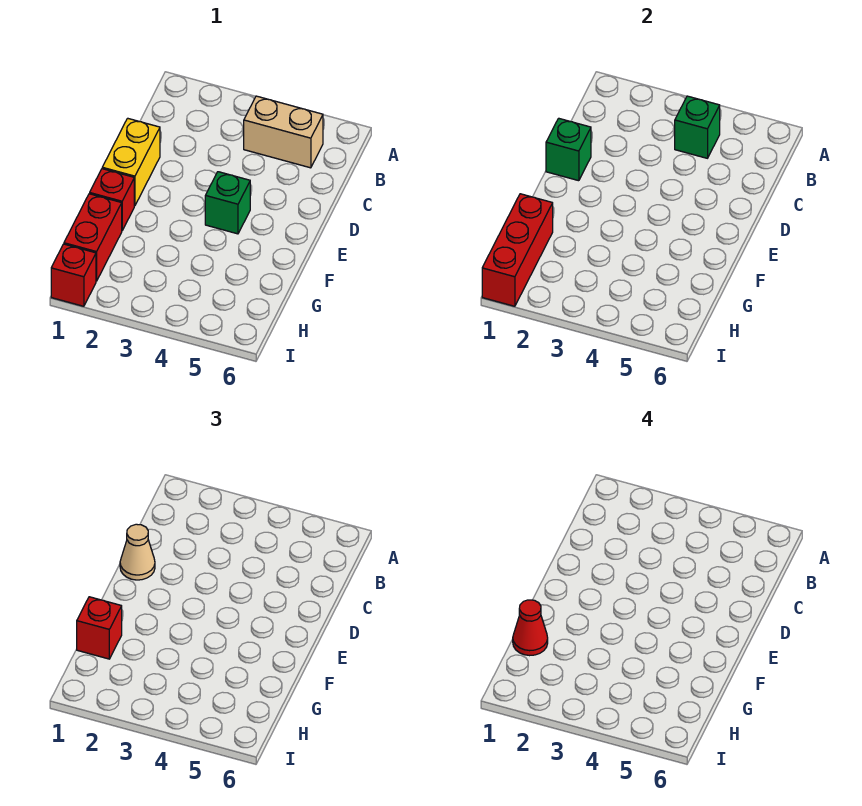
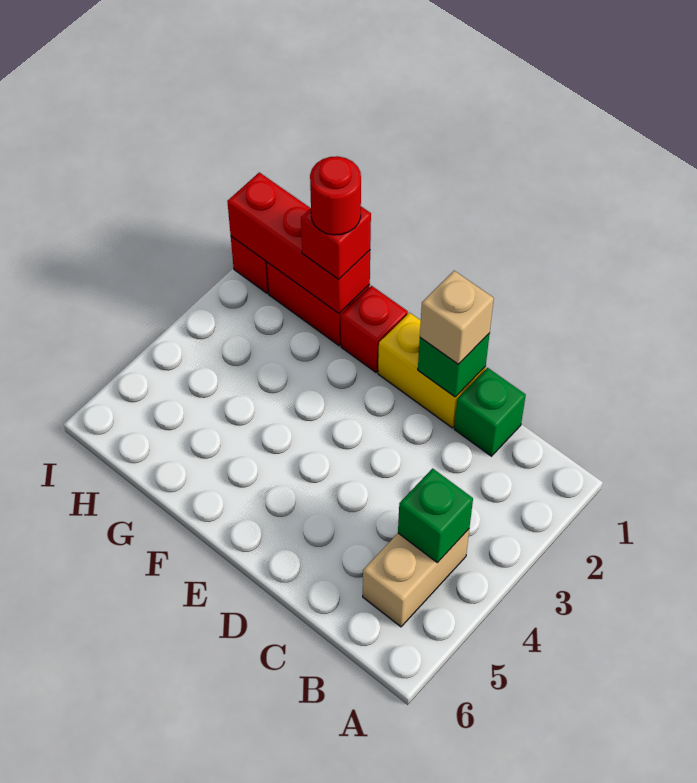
tan 1x1 cone [120,524,155,580] -> tan 1x1 brick [420,271,494,364]
green 1x1 brick [205,172,250,234] -> green 1x1 brick moved to [454,368,526,456]
red 1x1 cone [513,600,548,656] -> red 1x1 round brick [310,156,361,235]

